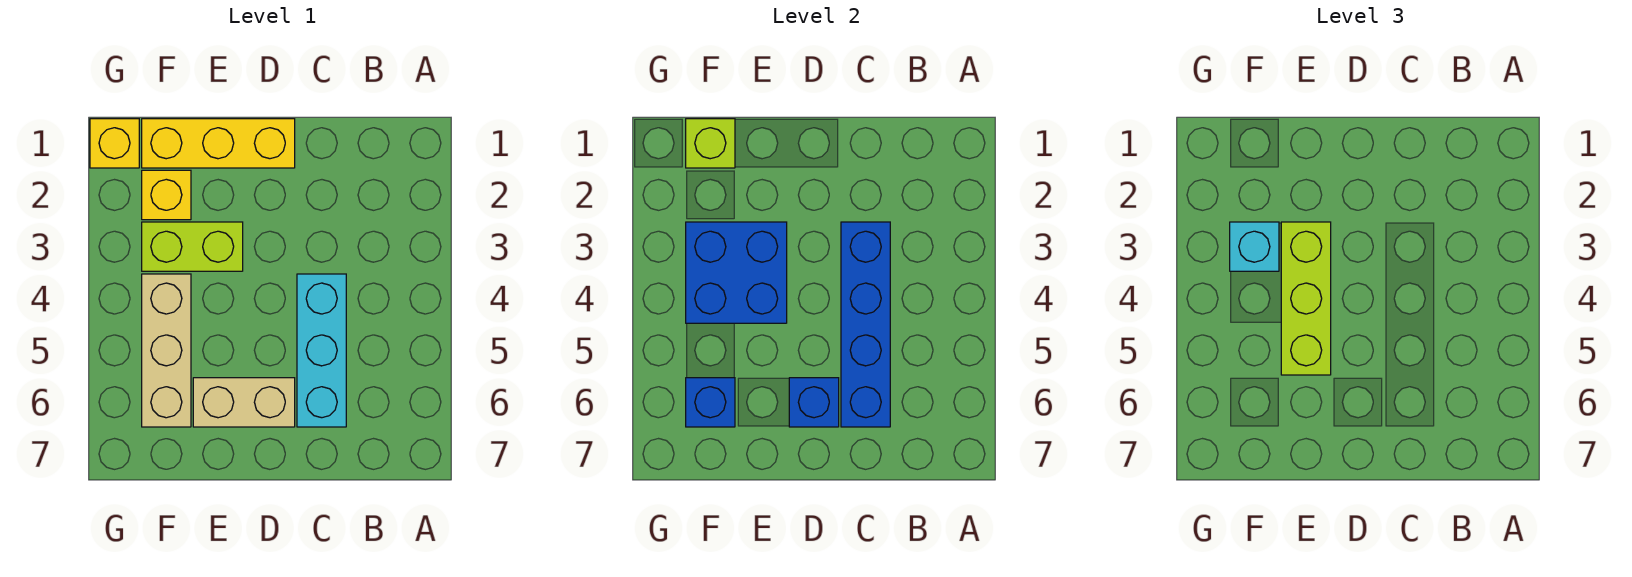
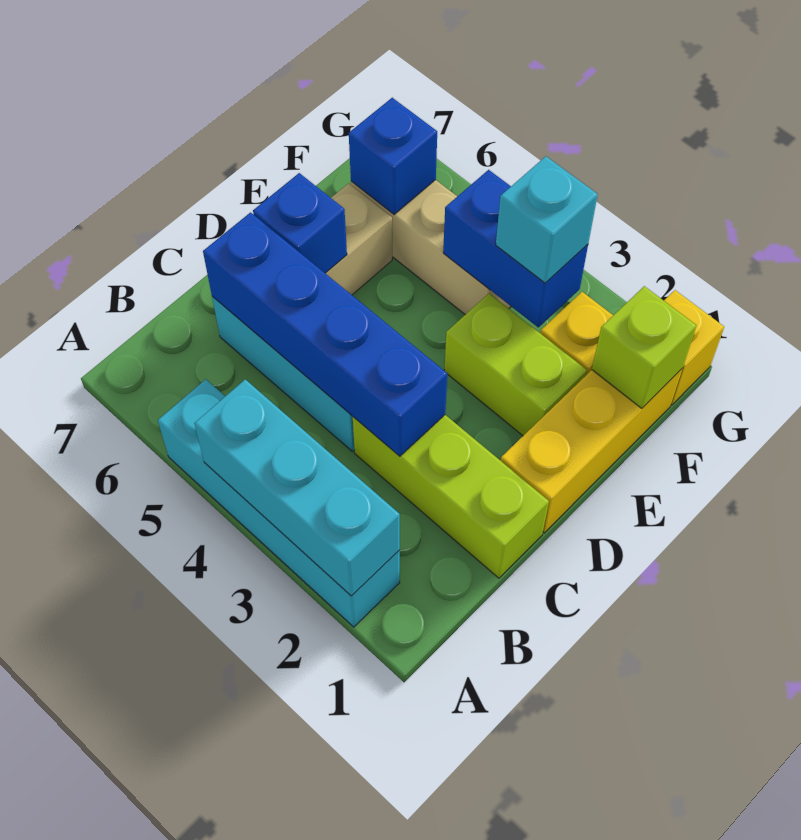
none -> cyan 1x4 brick [158,379,400,627]
none -> cyan 1x3 brick [195,379,400,596]
lime 1x2 brick [142,222,243,271] -> lime 1x2 brick turned to [444,293,587,436]
blue 2x2 brick [686,222,787,323] -> blue 1x2 brick [443,170,588,327]
lime 1x3 brick [1281,222,1331,375] -> lime 1x3 brick moved to [353,415,549,578]

